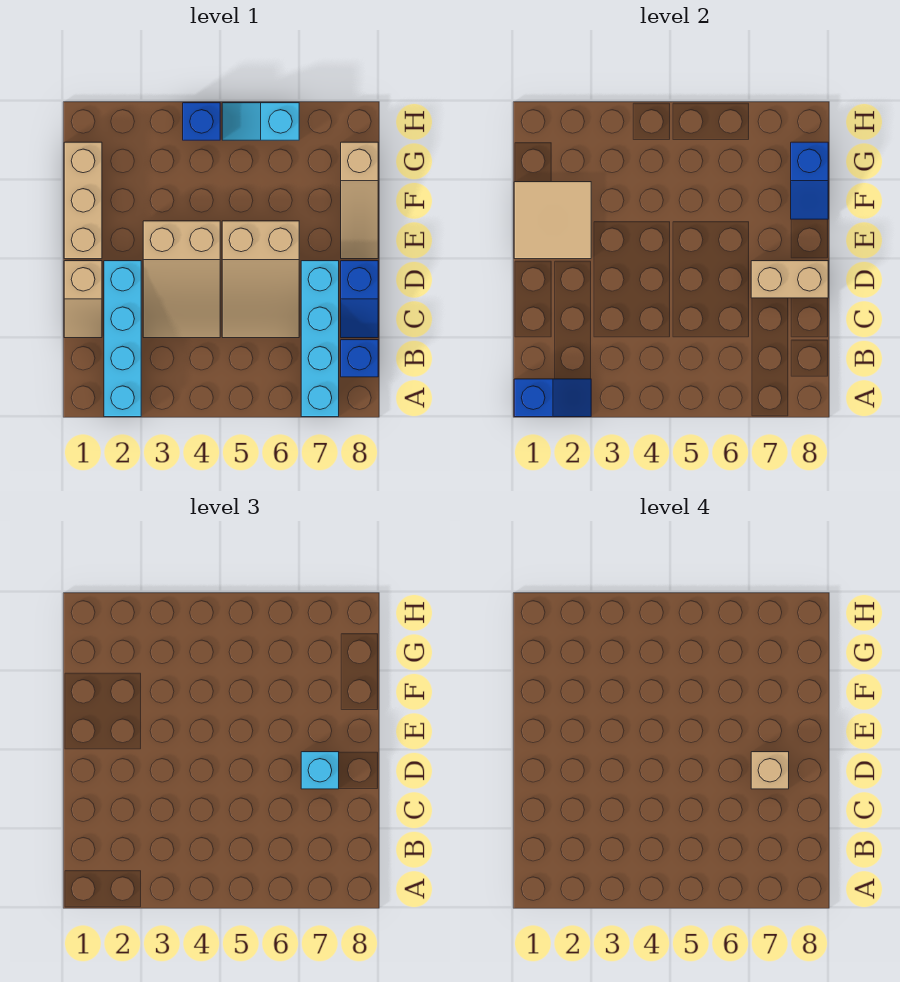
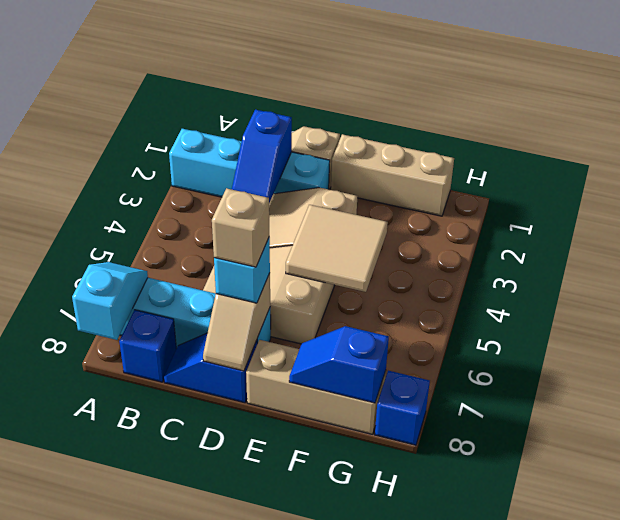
blue 1x2 slope [514,379,591,417] -> blue 1x2 slope moved to [232,110,292,203]
tan 1x2 brick [751,261,828,298] -> tan 1x2 slope [203,273,270,371]
tan 2x2 tile [514,182,591,259] -> tan 2x2 tile moved to [286,205,388,292]
tan 1x3 slope [341,142,378,259] -> tan 1x3 brick [246,340,386,434]
blue 1x1 brick [183,103,220,140] -> blue 1x1 brick moved to [375,371,430,445]
cyan 1x2 slope [222,103,299,140] -> cyan 1x2 slope moved to [72,262,148,340]

